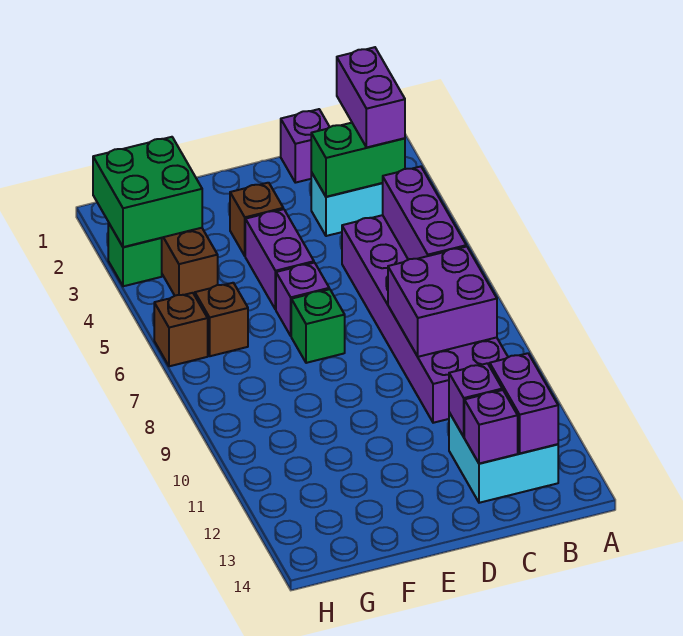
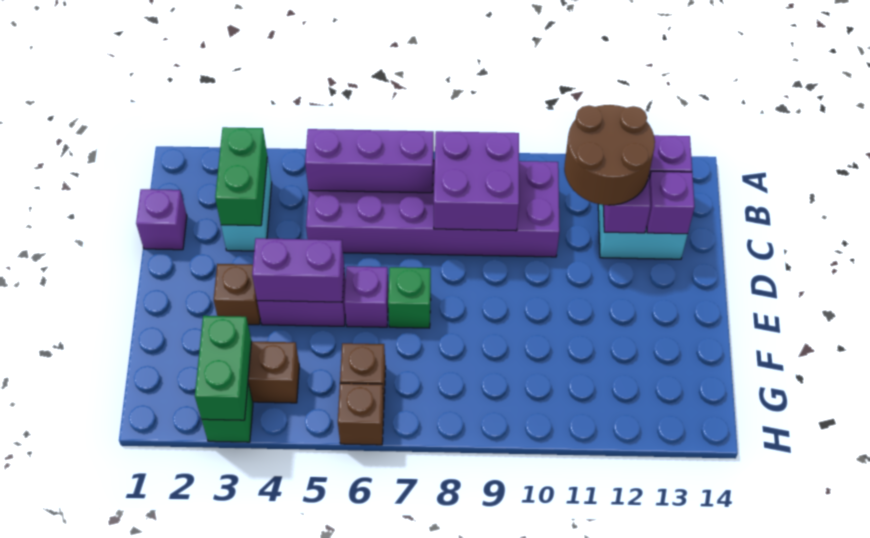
purple 1x2 brick [337,47,405,147] -> purple 1x2 brick moved to [252,238,344,302]
none -> brown 2x2 round brick [564,105,655,205]
green 2x2 brick [93,137,202,247] -> green 1x2 brick [195,316,251,420]

